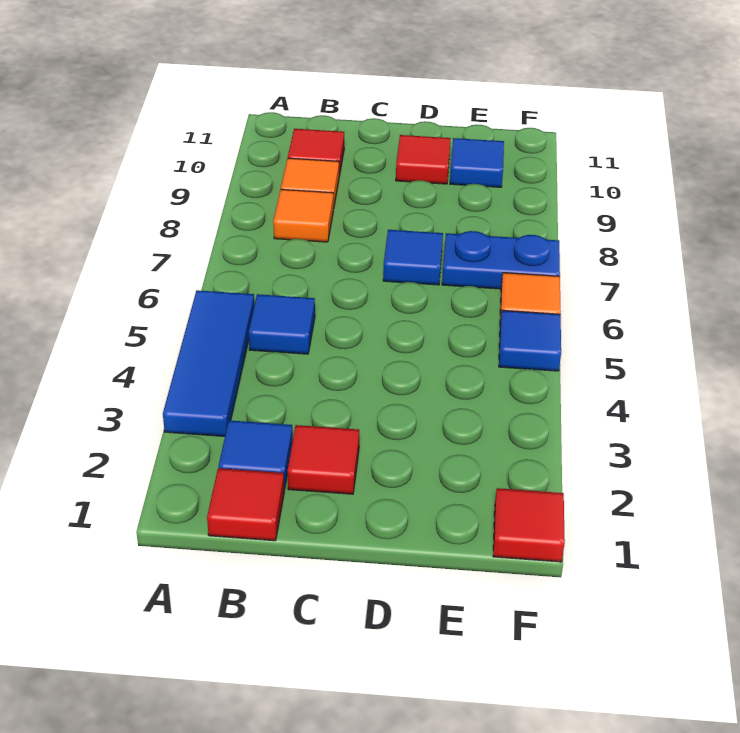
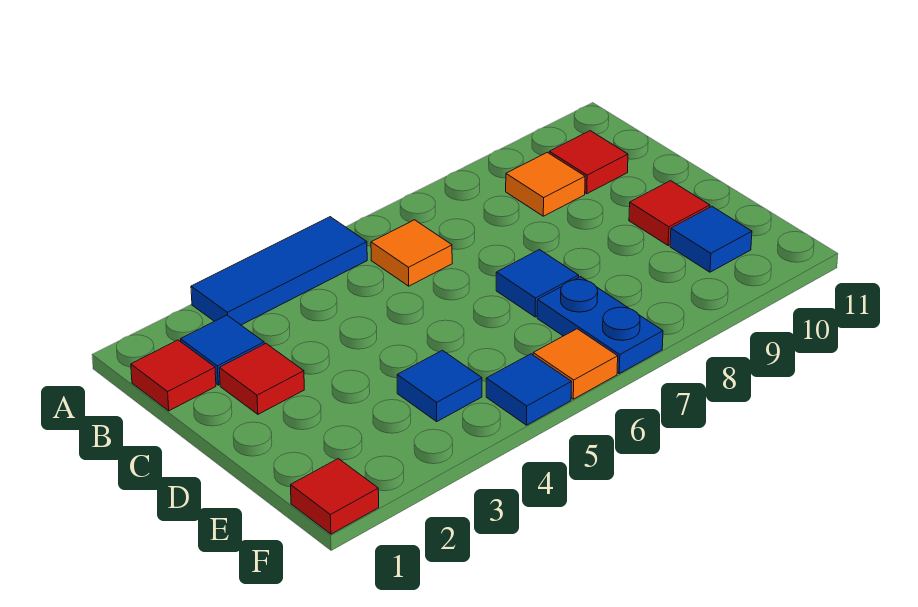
blue 1x1 tile [249,294,315,354] -> blue 1x1 tile moved to [397,350,482,421]
orange 1x1 tile [273,189,333,242] -> orange 1x1 tile moved to [371,220,452,286]

